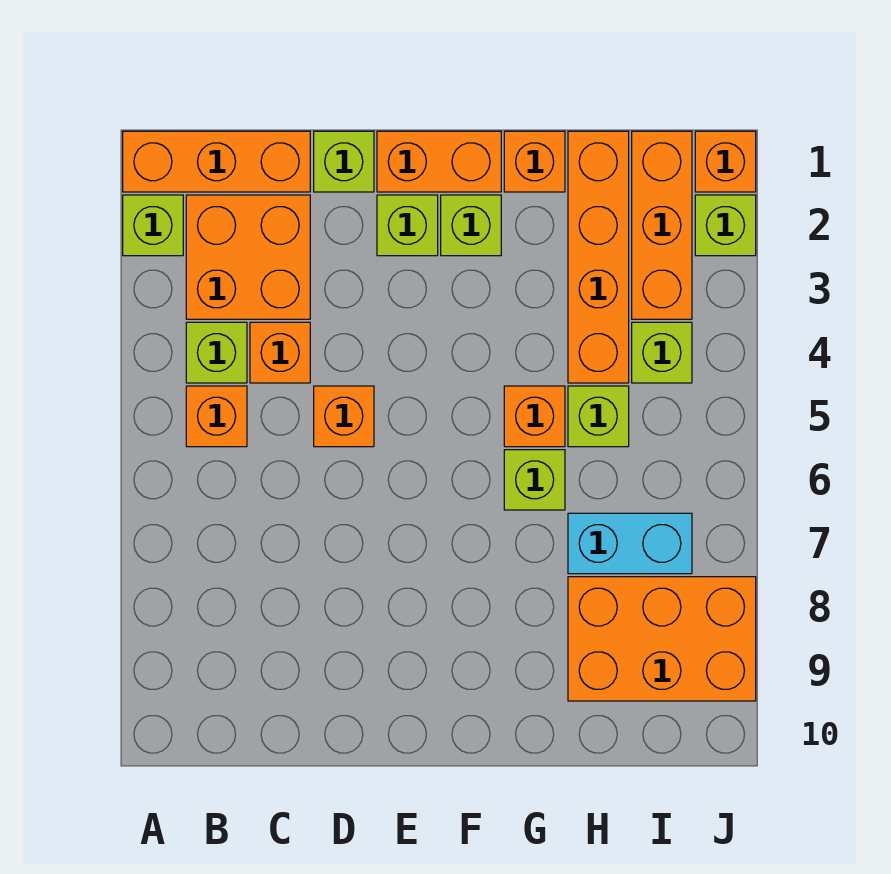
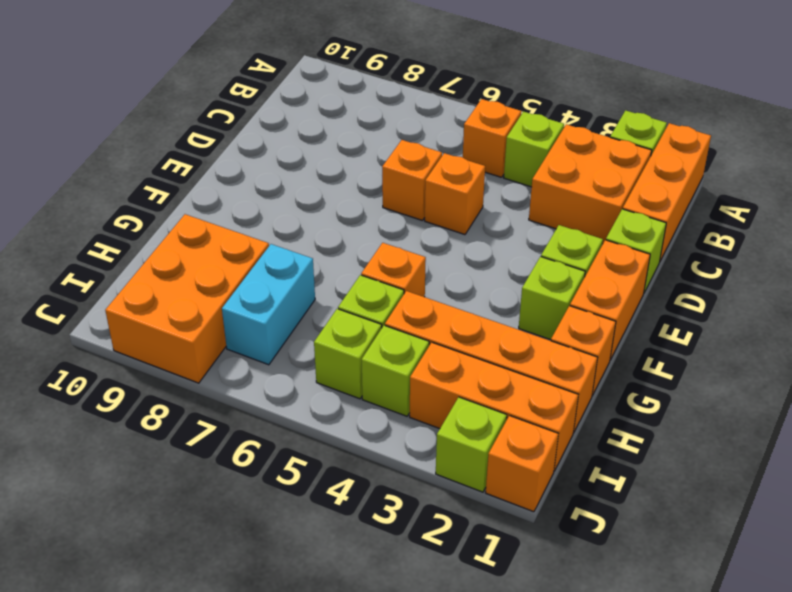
orange 1x1 brick [250,322,310,383] -> orange 1x1 brick moved to [382,140,442,221]
lime 1x1 brick [504,450,565,510] -> lime 1x1 brick moved to [314,309,382,399]

